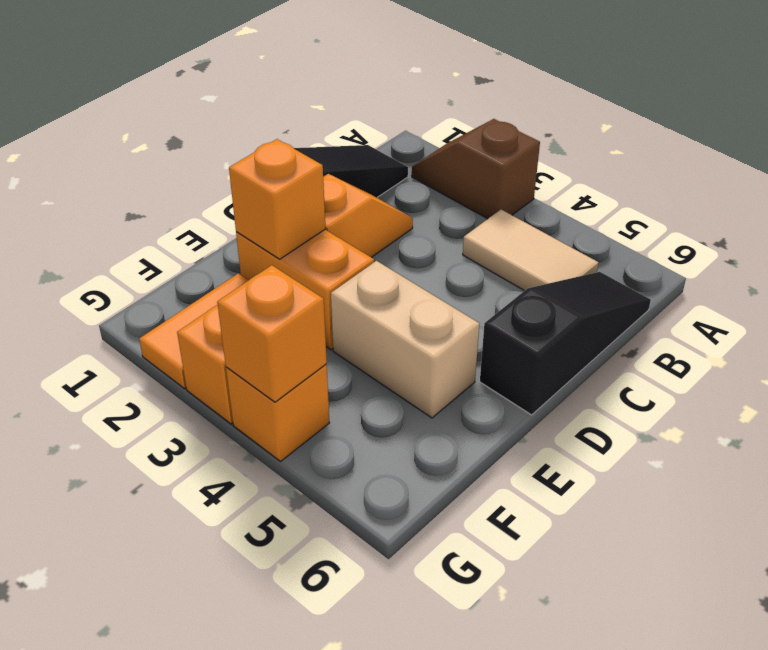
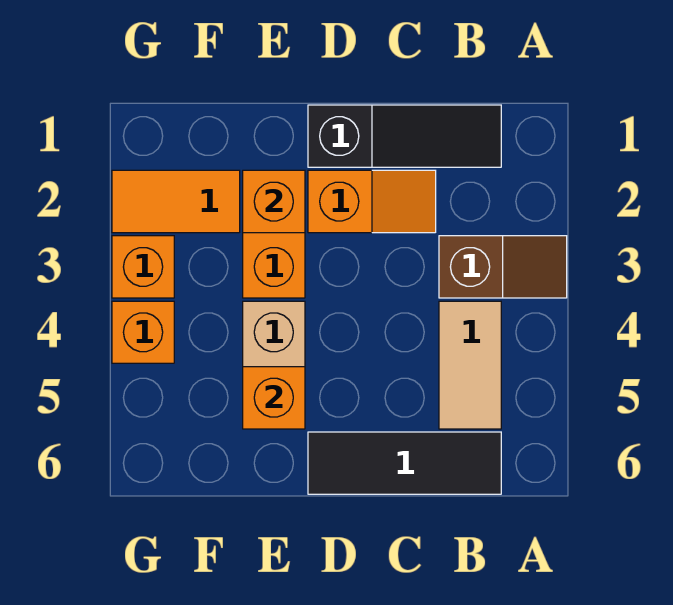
brown 1x2 slope [412,119,540,219] -> brown 1x2 slope turned to [439,236,567,298]
black 1x3 slope [480,272,651,415] -> black 1x3 tile [308,432,501,494]
orange 1x1 brick [217,265,327,402] -> orange 1x1 brick moved to [243,367,305,429]

